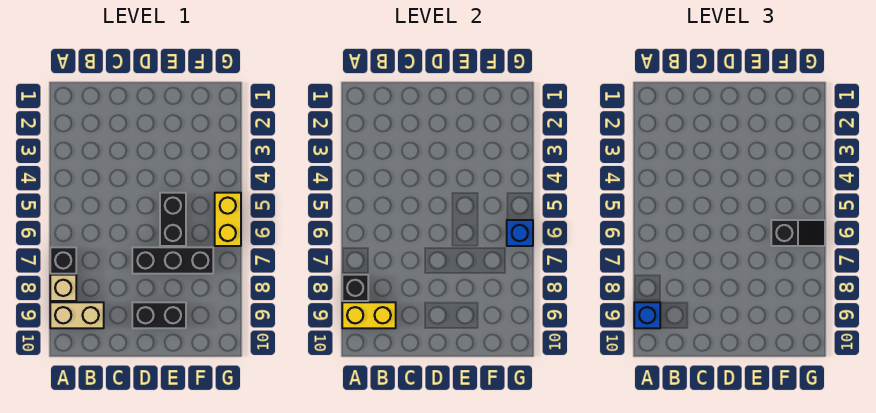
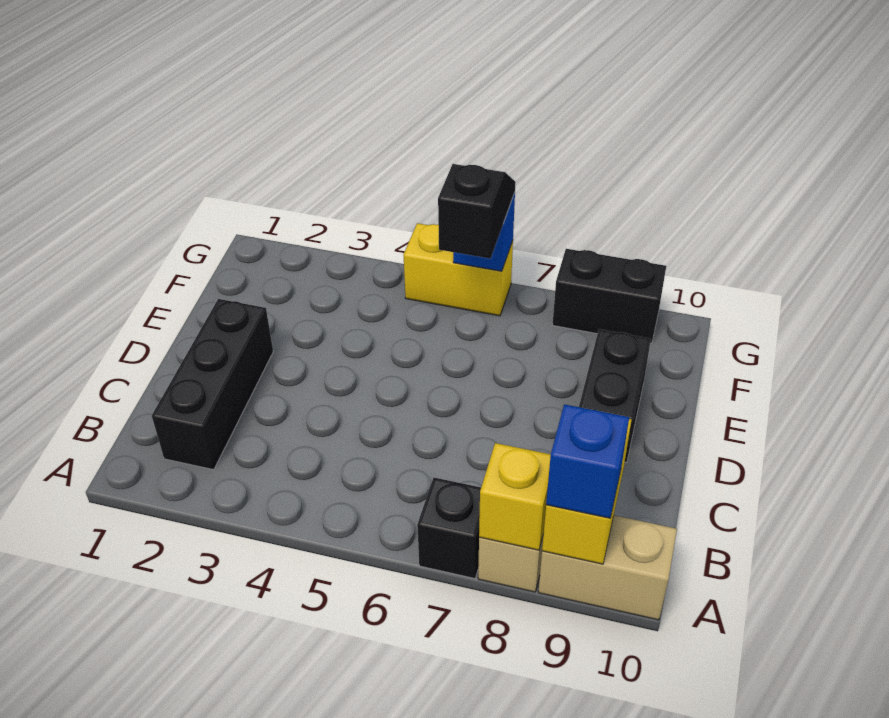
black 1x1 brick [342,275,368,301] -> yellow 1x1 brick [479,443,551,550]
tan 1x2 brick [50,302,104,328] -> tan 1x2 brick turned to [538,515,677,620]
black 1x3 brick [132,247,213,274] -> black 1x3 brick moved to [152,299,273,470]
black 1x2 brick [160,193,186,246] -> black 1x2 brick moved to [553,249,666,344]

